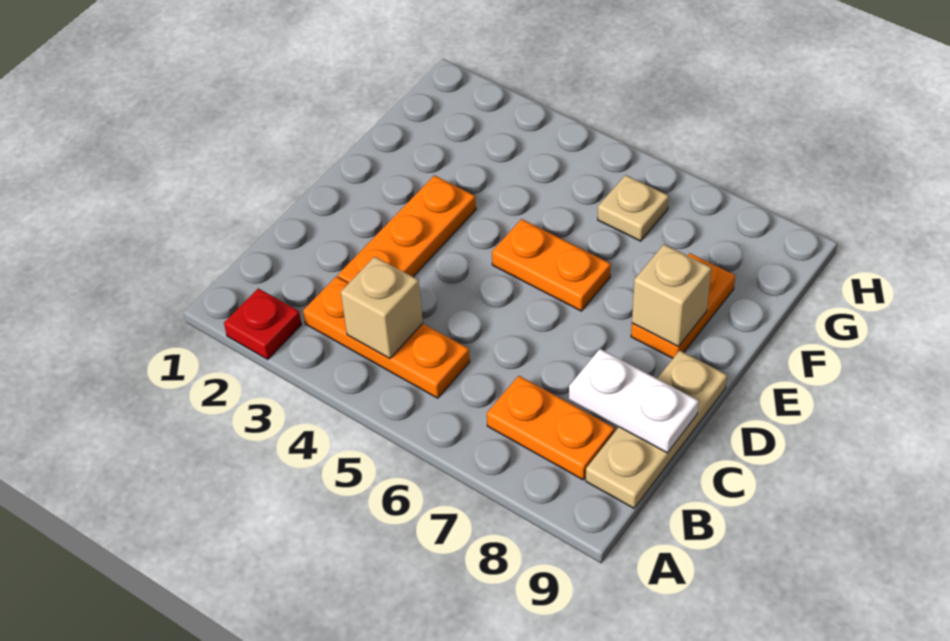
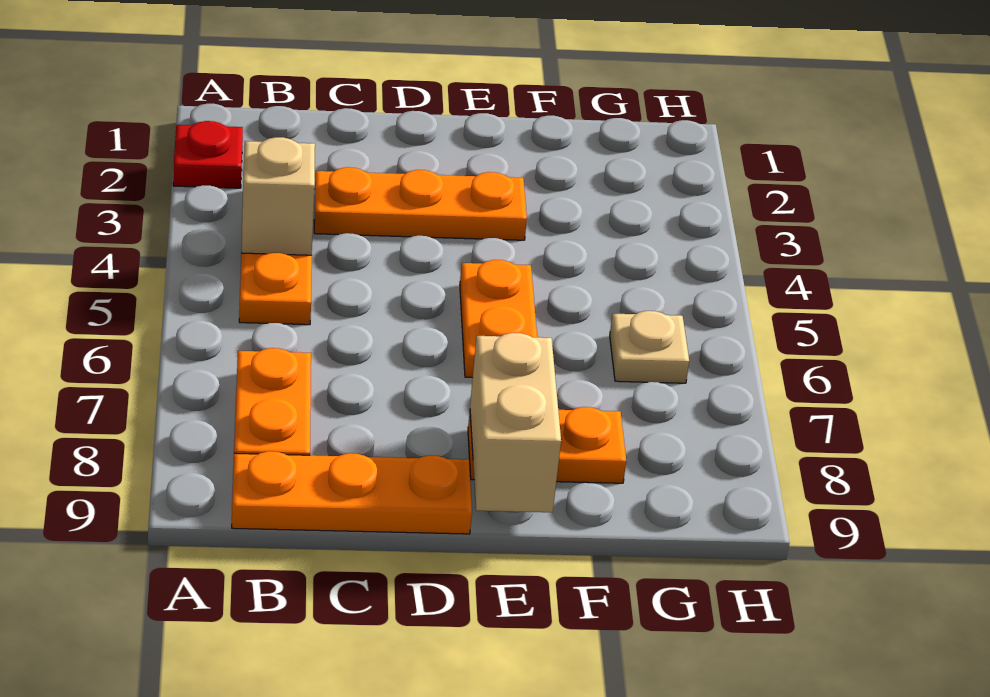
tan 1x3 plate [586,350,727,508] -> orange 1x3 plate [232,451,472,534]
white 1x2 plate [569,349,699,453] -> none
tan 1x1 brick [632,244,712,347] -> tan 1x2 brick [470,333,561,512]

